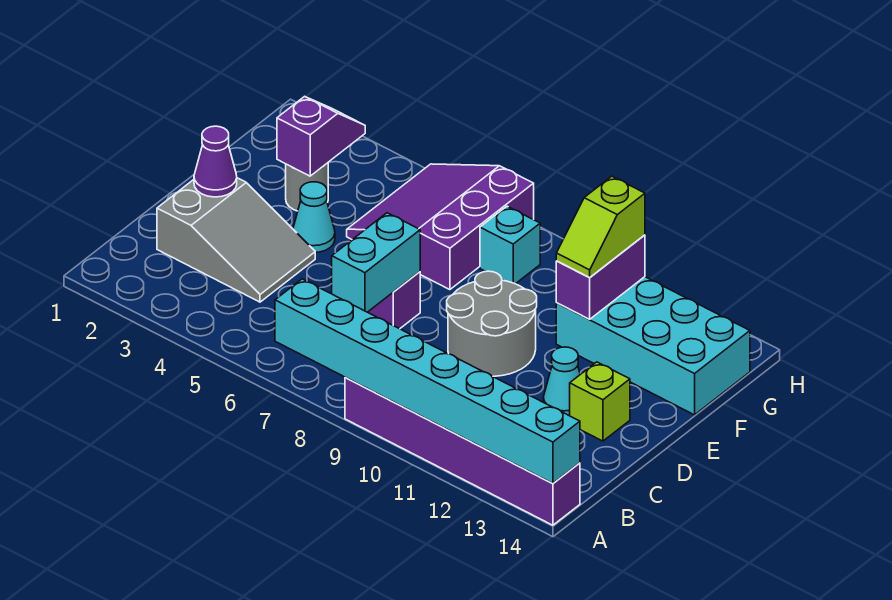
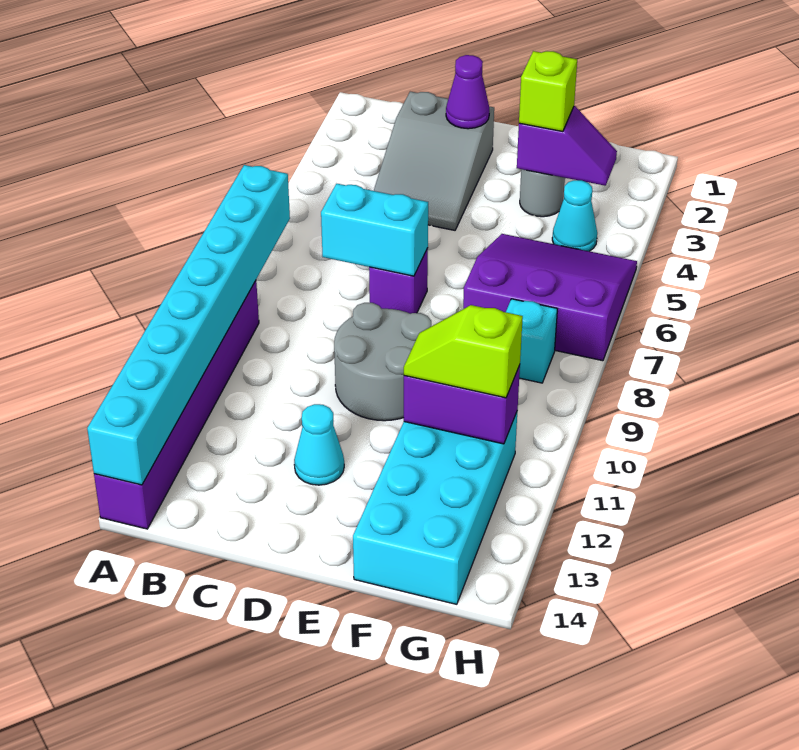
lime 1x1 brick [570,362,630,441] -> lime 1x1 brick moved to [519,51,577,132]
cyan 1x1 cone [293,182,335,252] -> cyan 1x1 cone moved to [552,180,597,251]

